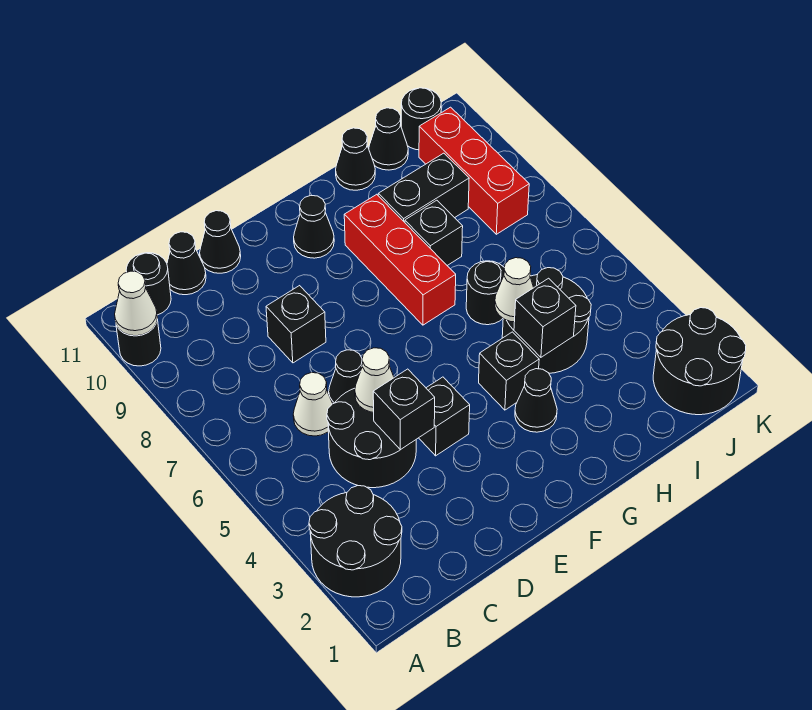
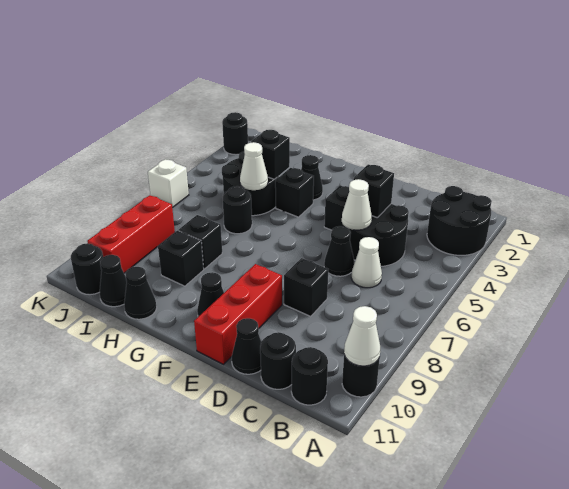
black 1x1 cone [167,232,206,295] -> black 1x1 round brick [260,332,296,389]
red 1x3 brick [344,194,456,325] -> red 1x3 brick moved to [194,264,282,364]
black 1x2 brick [378,153,469,222] -> black 1x1 brick [158,231,204,286]
black 2x2 round brick [653,308,746,415] -> black 1x1 round brick [222,112,248,155]
none -> white 1x1 brick [148,159,189,208]

